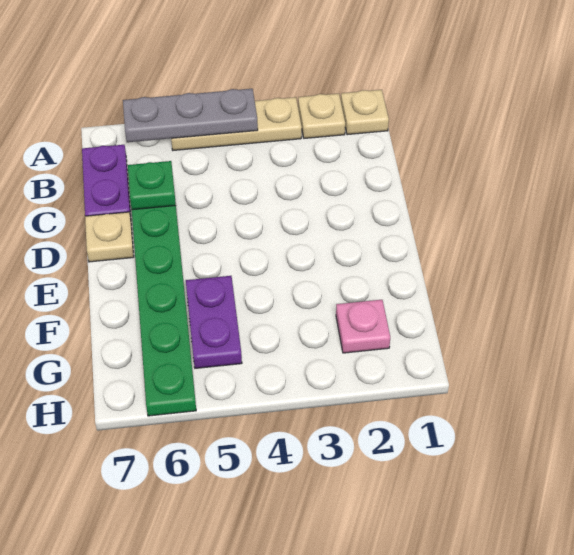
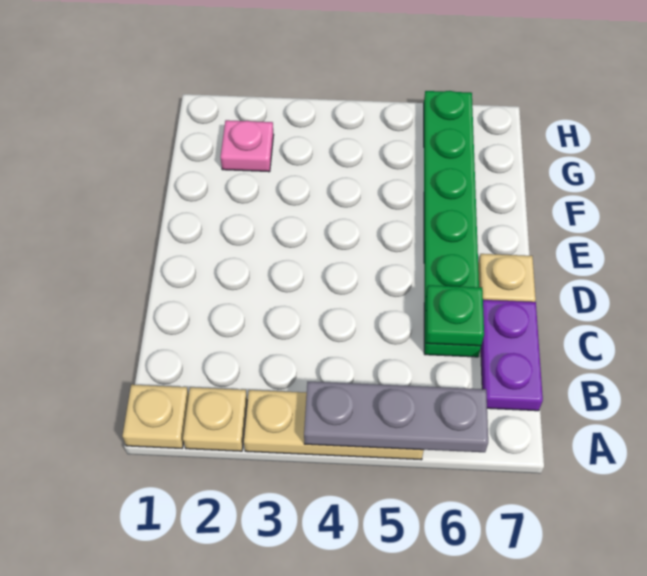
purple 1x2 plate [186,276,242,368] -> none

